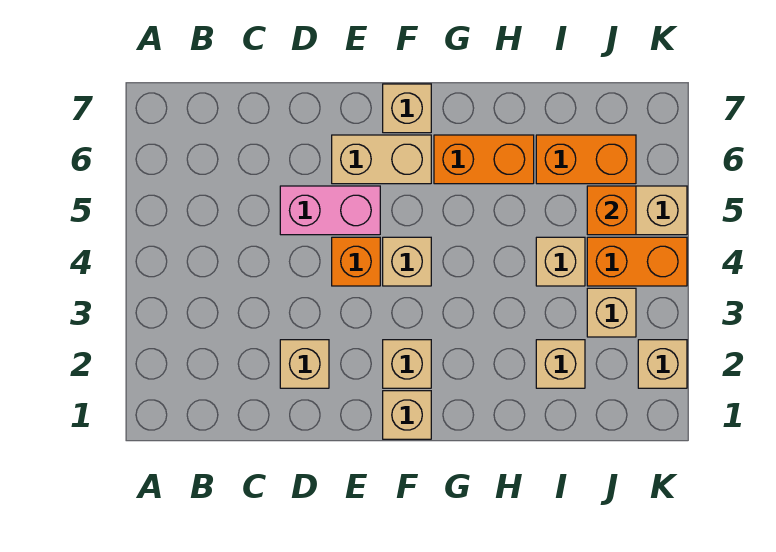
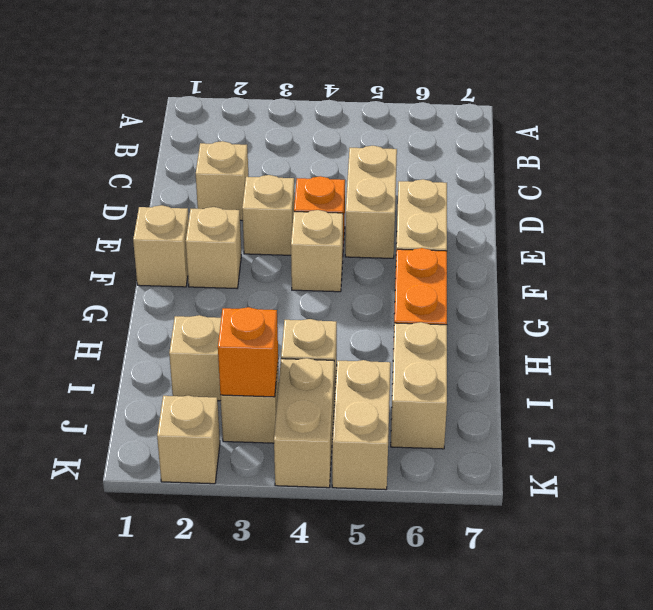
pink 1x2 brick [280,186,380,235] -> tan 1x2 brick [345,146,397,258]
tan 1x1 brick [383,84,431,133] -> tan 1x1 brick moved to [242,175,295,255]
orange 1x2 brick [536,135,636,184] -> tan 1x2 brick [391,322,447,449]
orange 1x2 brick [587,237,687,286] -> tan 1x2 brick [274,358,334,488]
orange 1x1 brick [587,186,636,235] -> orange 1x1 brick moved to [218,307,278,397]

